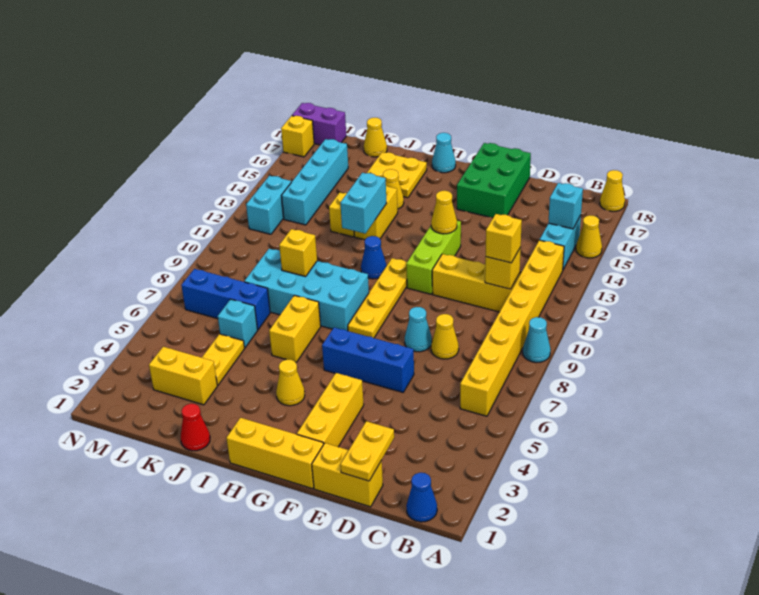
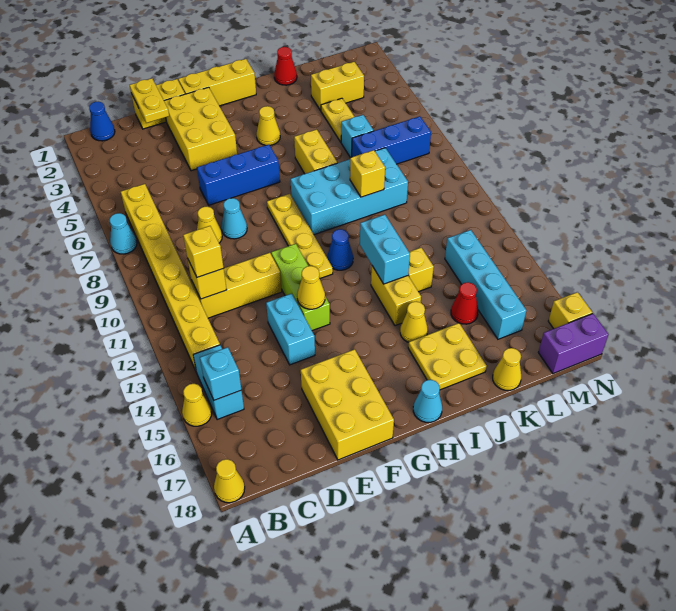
cyan 1x1 cone [523,317,551,363] -> cyan 1x1 cone moved to [110,213,137,254]
green 2x3 brick [457,143,531,218] -> yellow 2x3 brick [301,349,394,460]
yellow 1x3 brick [297,373,364,447] -> yellow 2x3 brick [164,87,237,171]
none -> red 1x1 cone [451,282,478,324]
cyan 1x2 brick [246,176,291,234] -> cyan 1x2 brick moved to [266,293,315,365]

